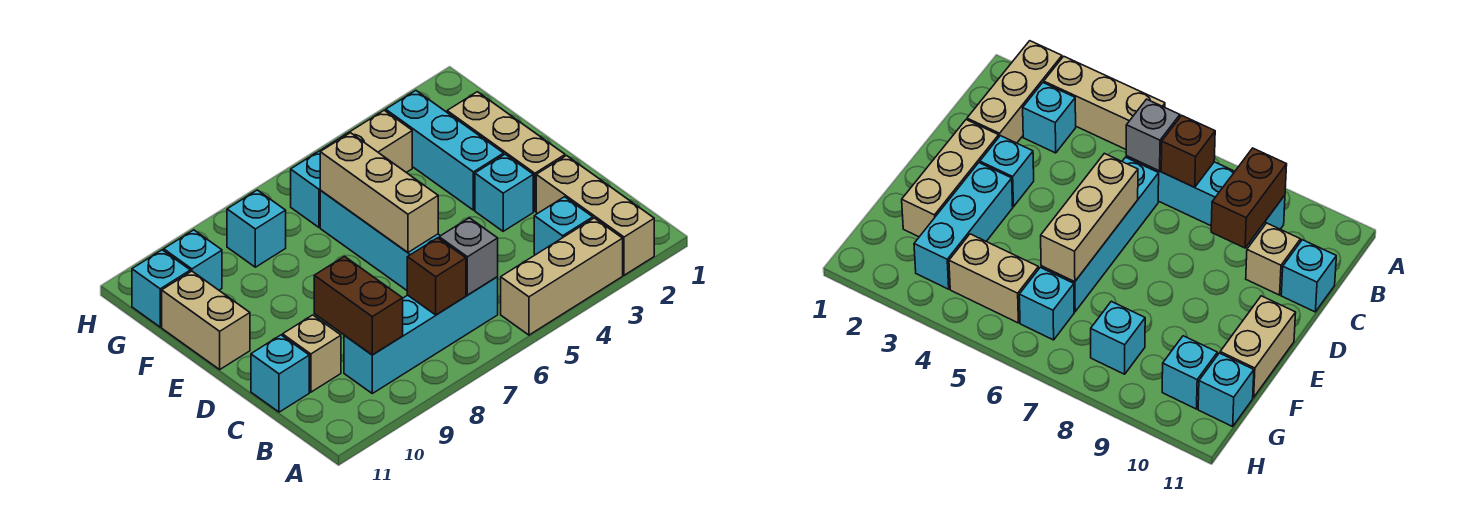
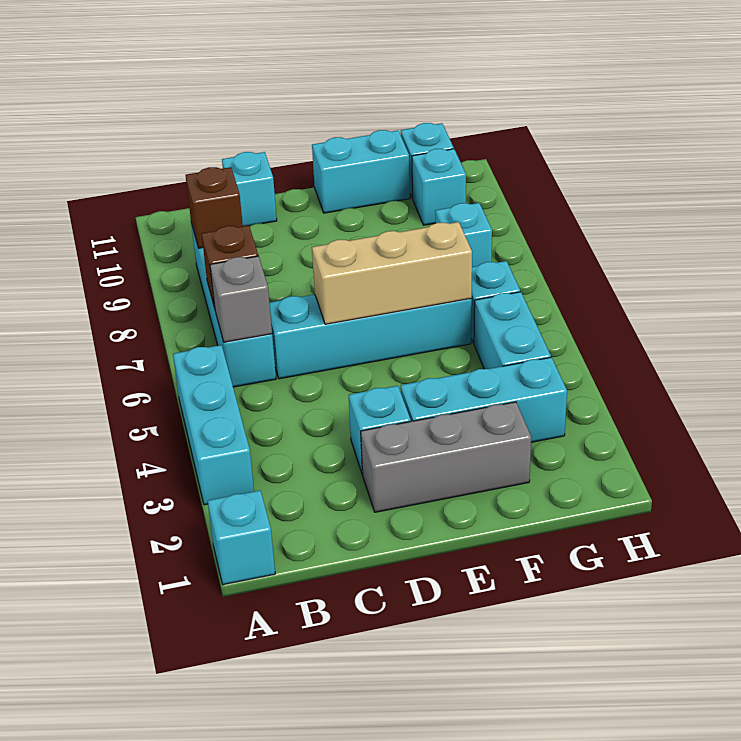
tan 1x3 brick [536,156,654,275] -> none
tan 1x3 brick [501,218,623,335] -> cyan 1x3 brick [173,345,254,505]
cyan 1x1 brick [534,197,593,255] -> cyan 1x1 brick moved to [208,491,275,585]
brown 1x2 brick [314,256,403,355] -> brown 1x1 brick [186,167,243,248]
tan 1x1 brick [283,315,341,392] -> none
tan 1x3 brick [447,92,565,211] -> grey 1x3 brick [361,402,531,512]
tan 1x2 brick [162,271,250,369] -> cyan 1x2 brick [312,130,410,213]
tan 1x2 brick [322,110,412,173] -> cyan 1x2 brick [474,292,551,369]

